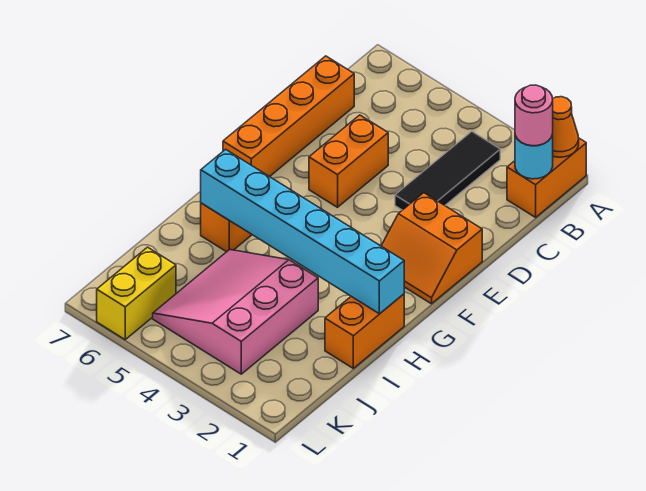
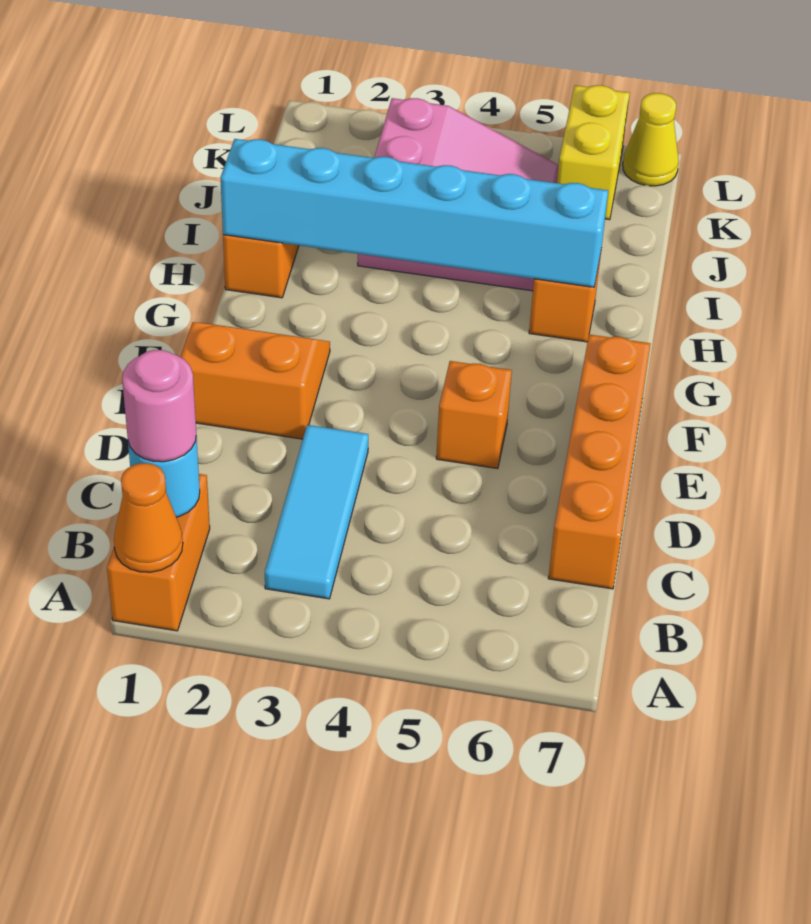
black 1x3 tile [395,131,500,210] -> cyan 1x3 tile [265,425,368,599]
orange 1x2 brick [309,115,388,207] -> orange 1x1 brick [436,361,512,469]
none -> yellow 1x1 cone [623,93,679,186]

